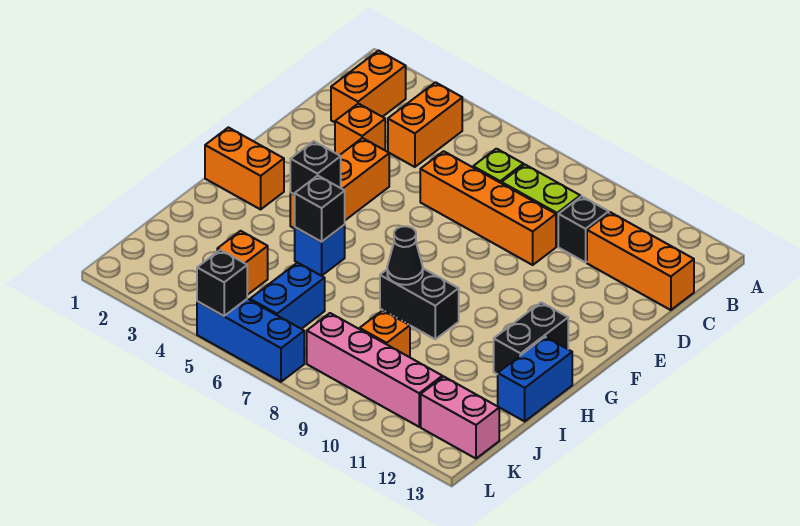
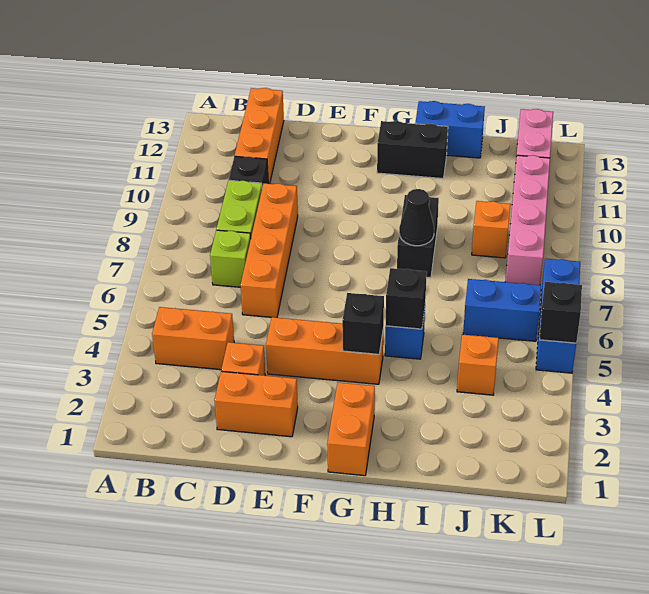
orange 1x2 brick [331,51,406,122] -> orange 1x2 brick moved to [214,371,298,437]

